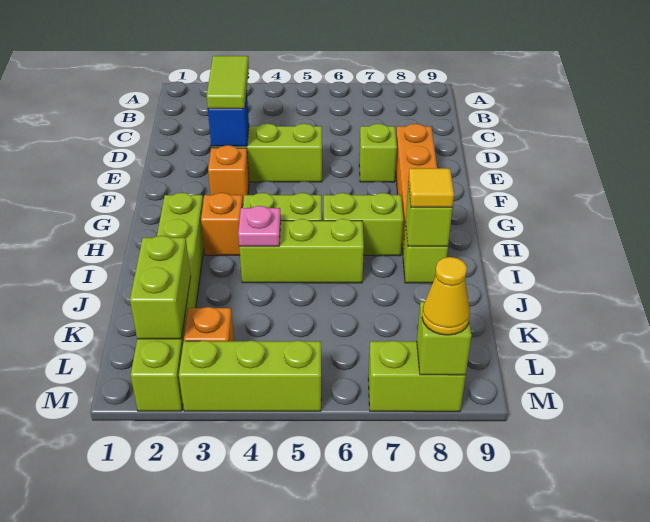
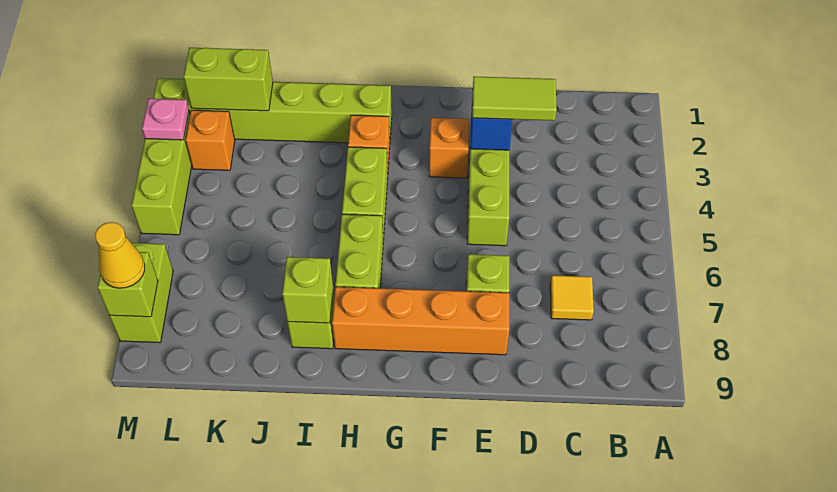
lime 1x3 brick [239,219,364,283] -> none
pink 1x1 plate [238,206,281,246] -> pink 1x1 plate moved to [142,99,189,140]
yellow 1x1 tile [408,168,454,207] -> yellow 1x1 tile moved to [550,275,594,320]

